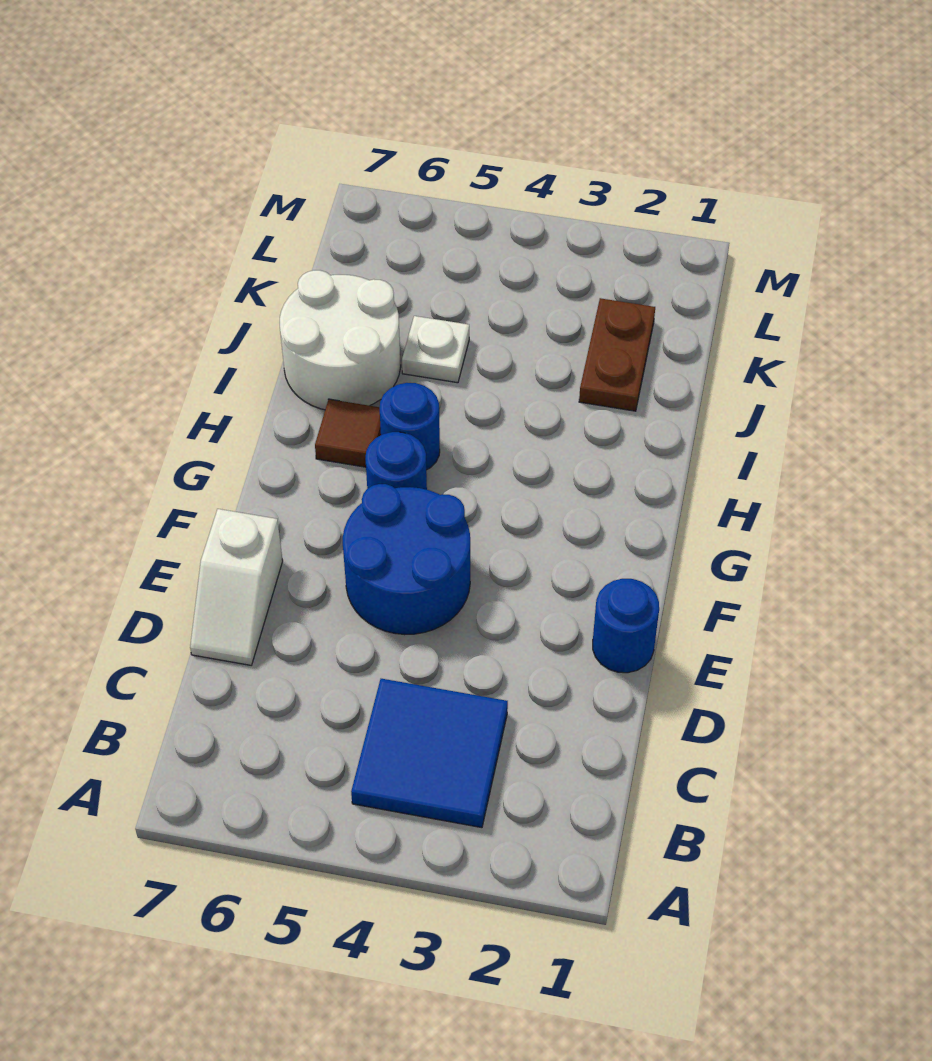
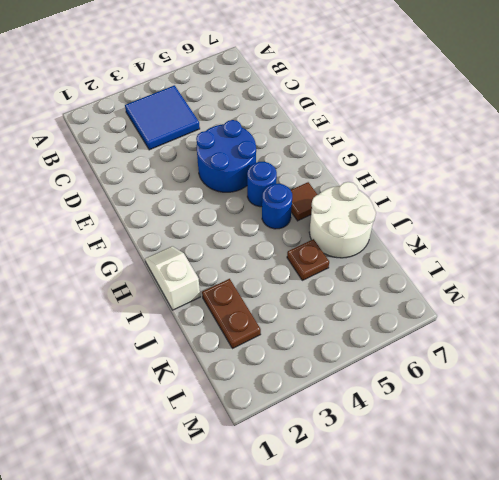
white 1x2 slope [190,509,283,665] -> white 1x2 slope moved to [145,246,200,310]
blue 1x1 round brick [593,579,659,673] -> none
white 1x1 plate [402,316,469,383] -> brown 1x1 plate [287,239,329,280]

